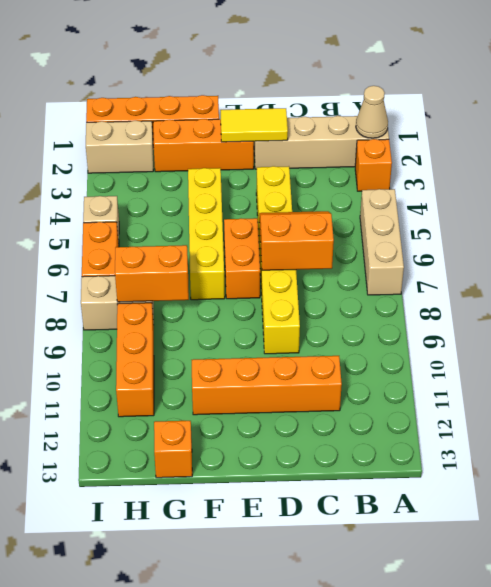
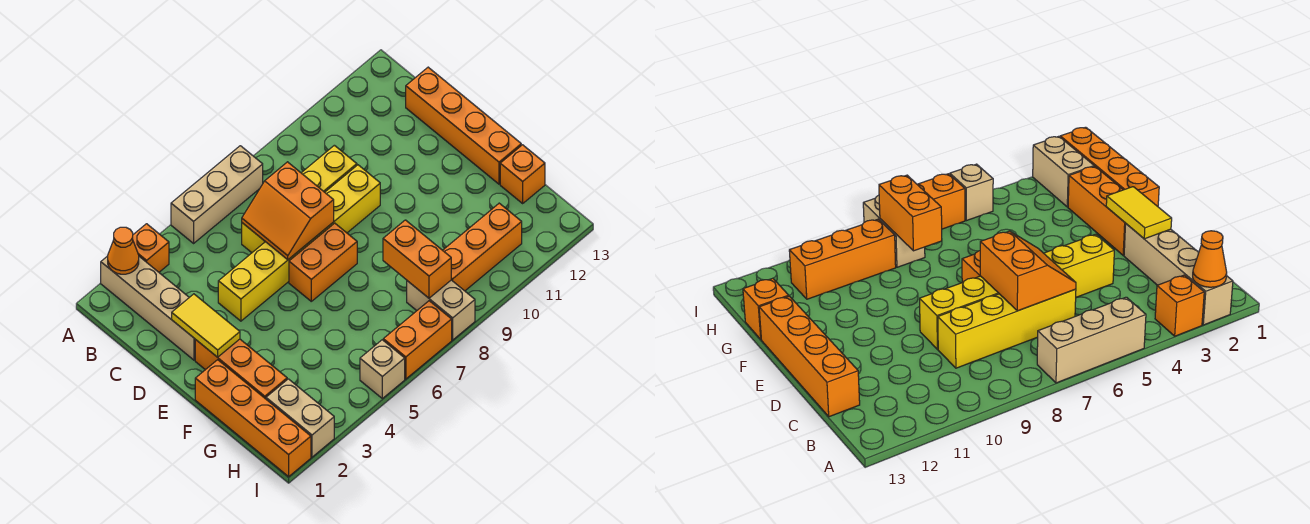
tan 1x1 cone [356,86,388,138] -> orange 1x1 cone [108,227,139,274]
orange 1x4 brick [192,356,342,415] -> orange 1x4 brick moved to [406,67,521,184]
yellow 1x4 brick [188,168,225,300] -> yellow 1x4 brick moved to [242,145,357,253]

